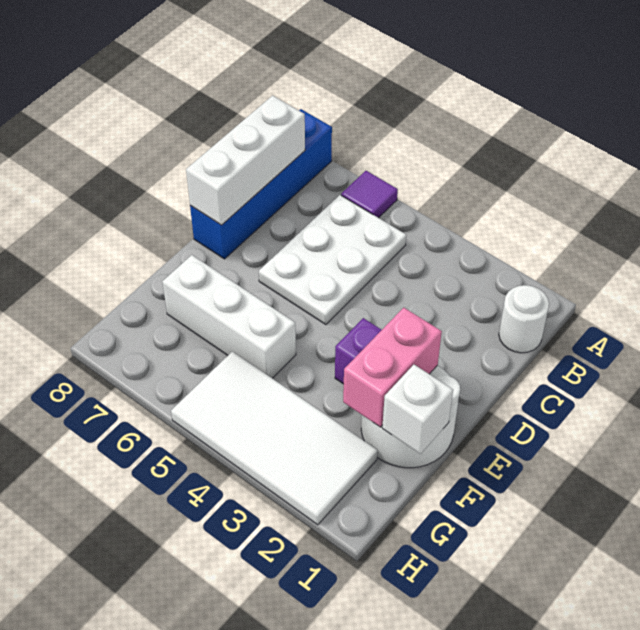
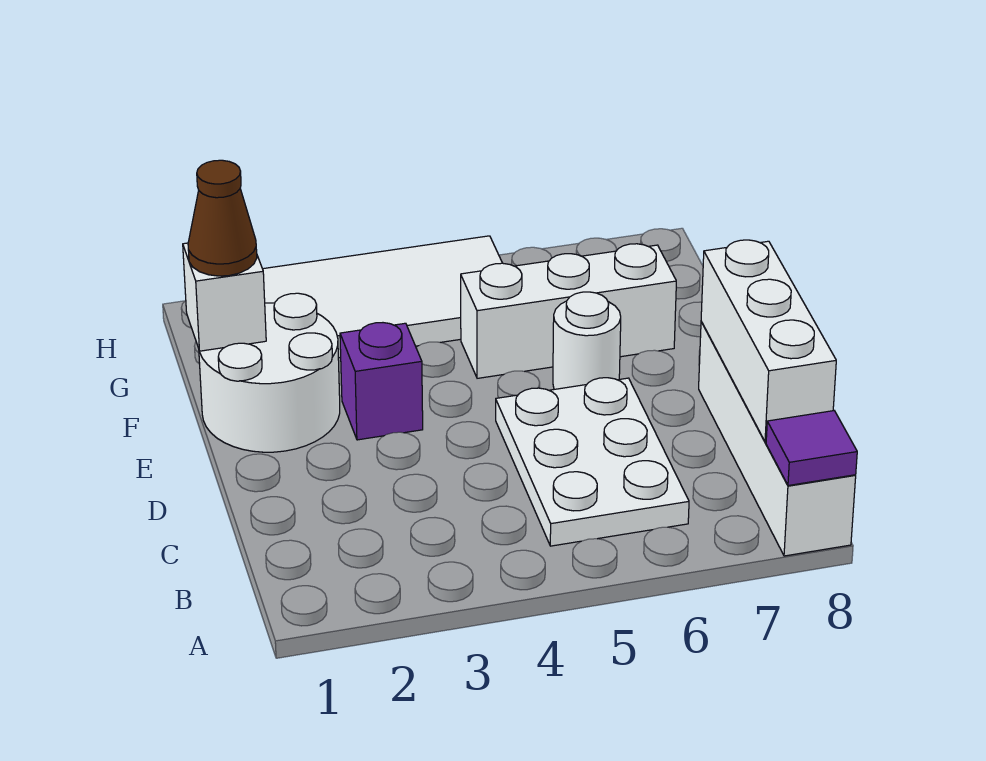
purple 1x1 tile [341,171,398,218] -> purple 1x1 tile moved to [766,411,857,486]
blue 1x4 brick [190,109,332,259] -> white 1x4 brick [699,322,856,556]
white 1x1 round brick [499,285,549,353] -> white 1x1 round brick moved to [553,292,621,389]
pink 1x2 brick [343,308,442,427] -> none
none -> brown 1x1 cone [188,160,257,276]

